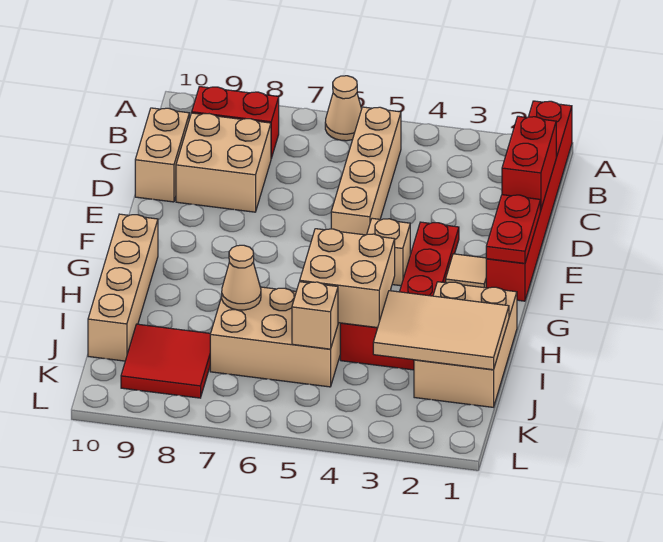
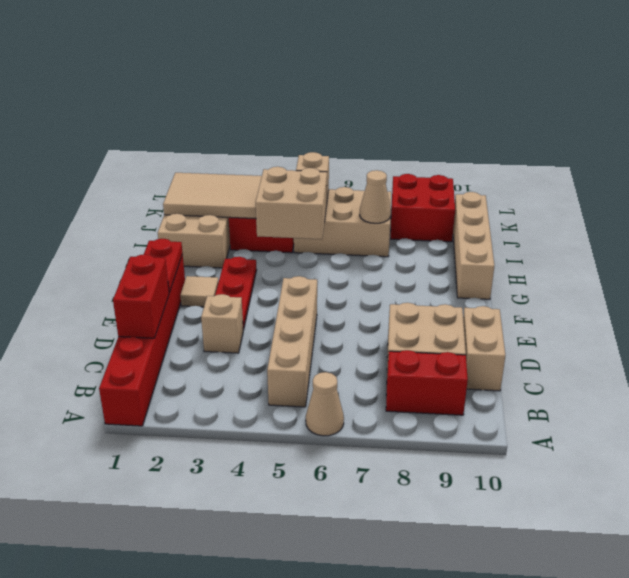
tan 1x1 brick [367,218,410,286] -> tan 1x1 brick moved to [201,294,243,353]
red 2x2 tile [121,324,211,398] -> red 2x2 brick [391,174,455,242]

